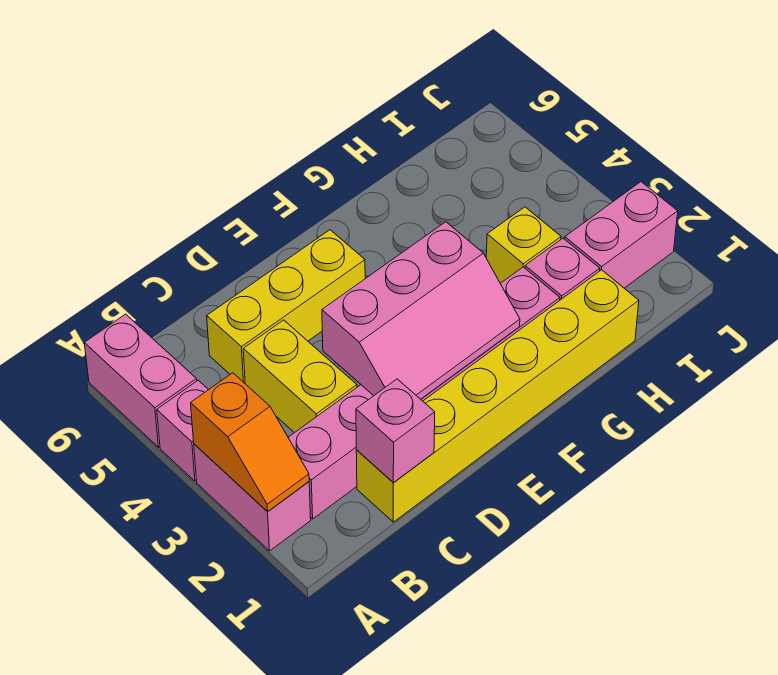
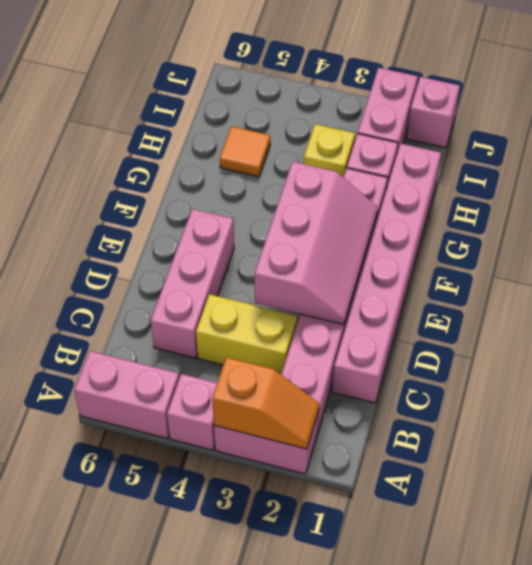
yellow 1x6 brick [356,270,639,522] -> pink 1x6 brick [332,143,441,403]
pink 1x1 brick [356,379,435,483] -> pink 1x1 brick moved to [407,77,460,148]
yellow 1x3 brick [207,230,365,383] -> pink 1x3 brick [151,209,234,358]
none -> orange 1x1 tile [220,126,270,177]

